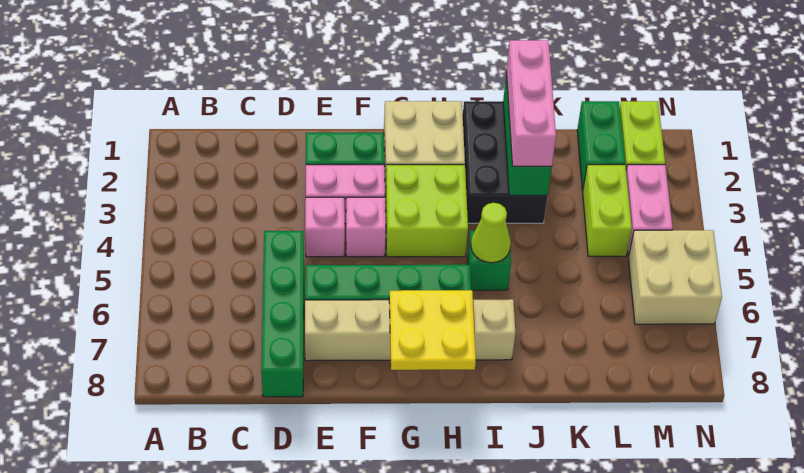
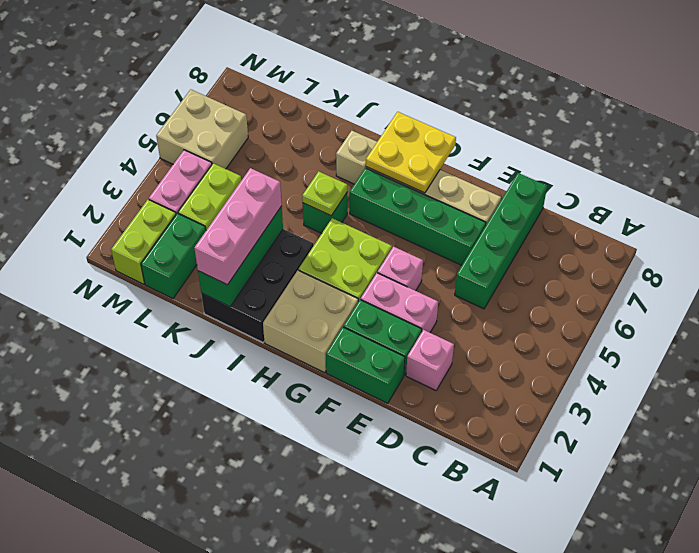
none -> green 1x2 brick [326,327,405,403]
pink 1x1 brick [305,197,345,257] -> pink 1x1 brick moved to [406,330,454,390]
lime 1x1 cone [471,203,511,263] -> lime 1x1 plate [302,171,347,216]

